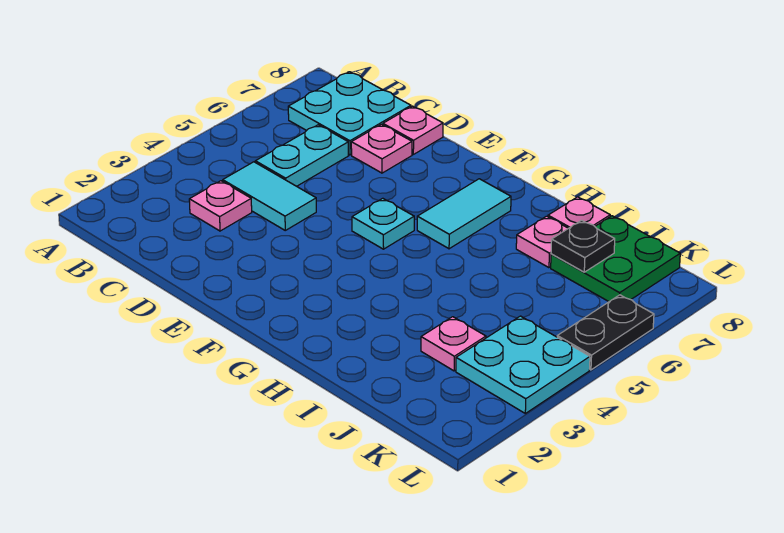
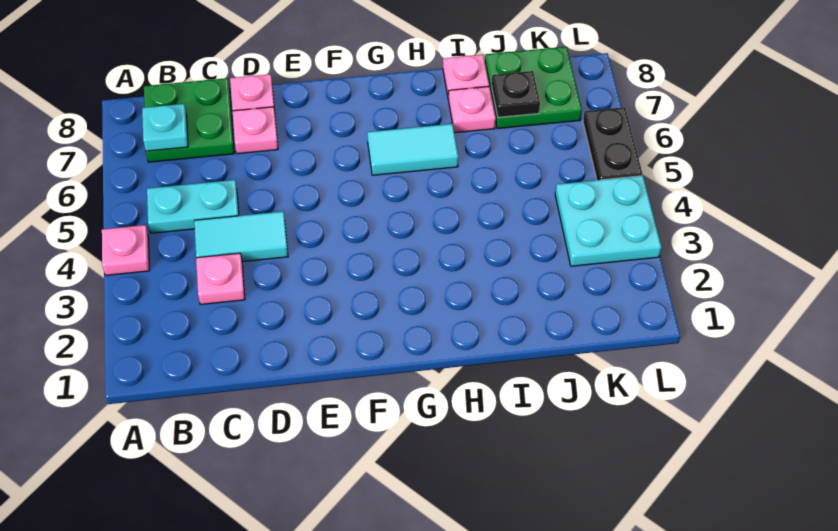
cyan 2x2 plate [288,72,411,155] -> green 2x2 plate [144,78,234,162]
cyan 1x2 plate [255,125,349,186] -> cyan 1x2 plate turned to [147,180,239,233]
cyan 1x1 plate [352,198,414,249] -> cyan 1x1 plate moved to [142,104,188,151]
cyan 1x2 tile [417,179,511,249] -> cyan 1x2 tile turned to [367,124,458,175]
pink 1x1 plate [421,317,486,371] -> pink 1x1 plate moved to [102,225,150,275]

